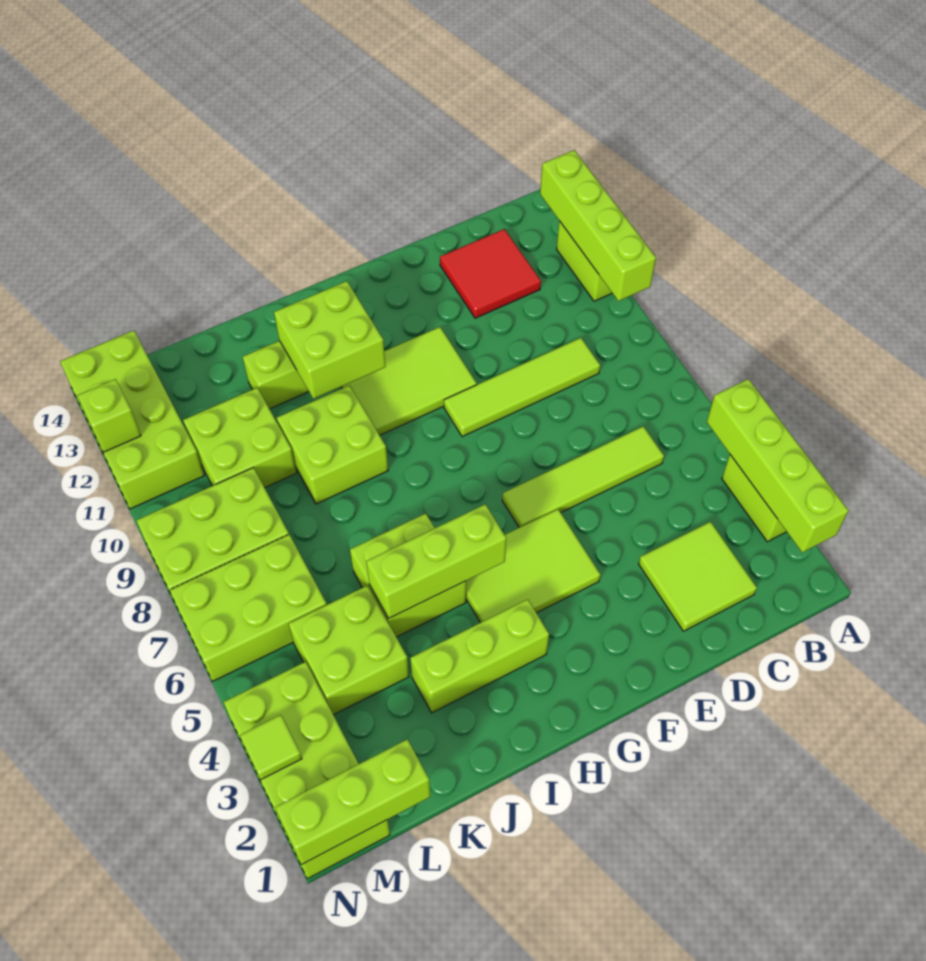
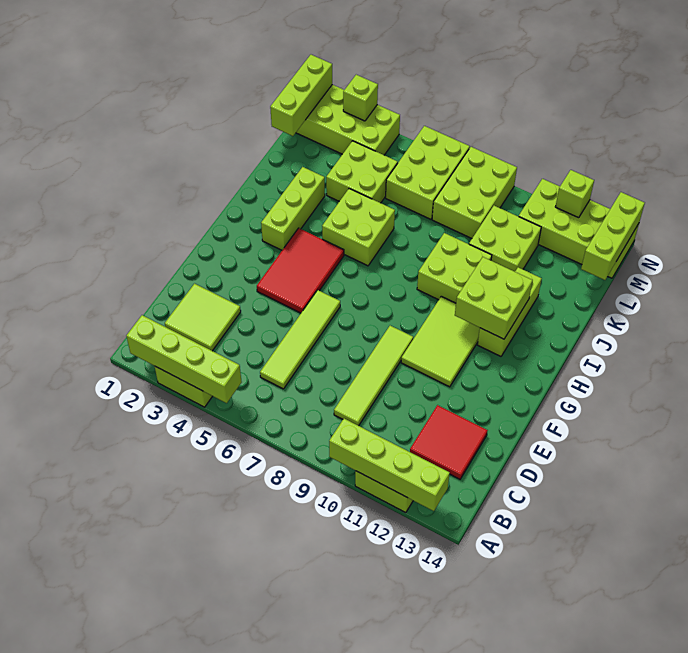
lime 2x3 tile [466,509,600,623] -> red 2x3 tile [257,228,344,313]
lime 1x3 brick [366,504,506,618] -> lime 1x3 brick moved to [581,192,645,280]
lime 1x1 tile [240,715,302,779] -> lime 1x1 brick [343,75,378,121]

